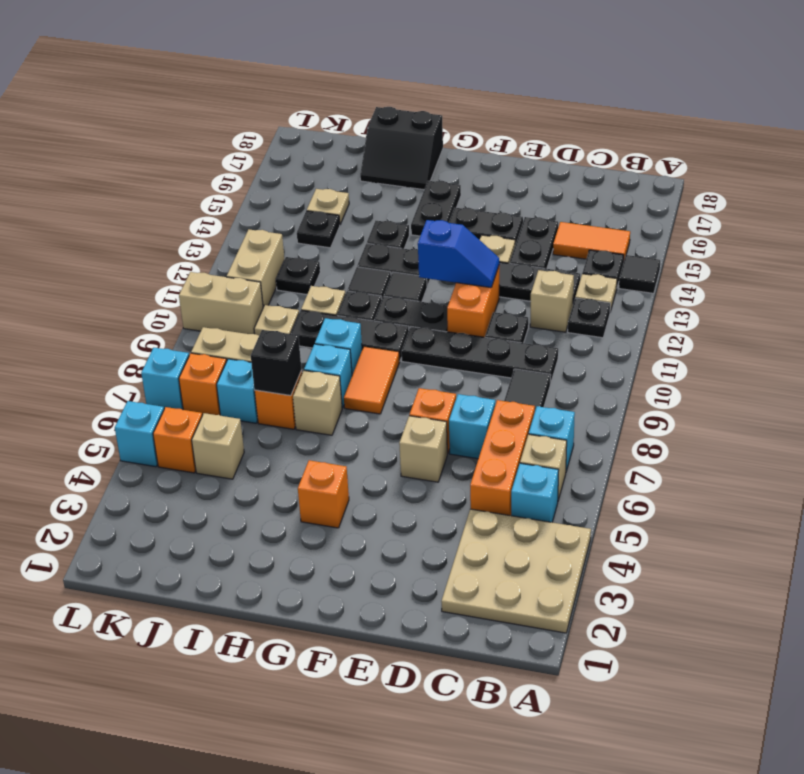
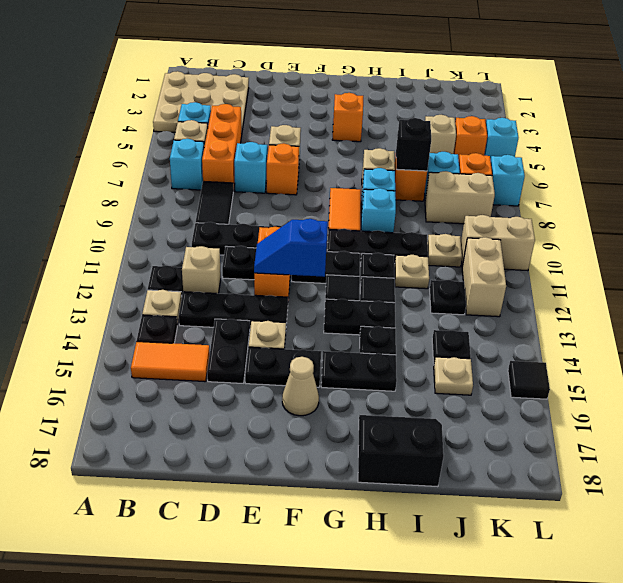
black 1x1 tile [619,255,660,293] -> black 1x1 tile moved to [508,361,550,399]
none -> tan 1x1 cone [282,357,319,416]
black 1x2 plate [411,181,461,236] -> black 1x2 plate turned to [321,351,397,391]

